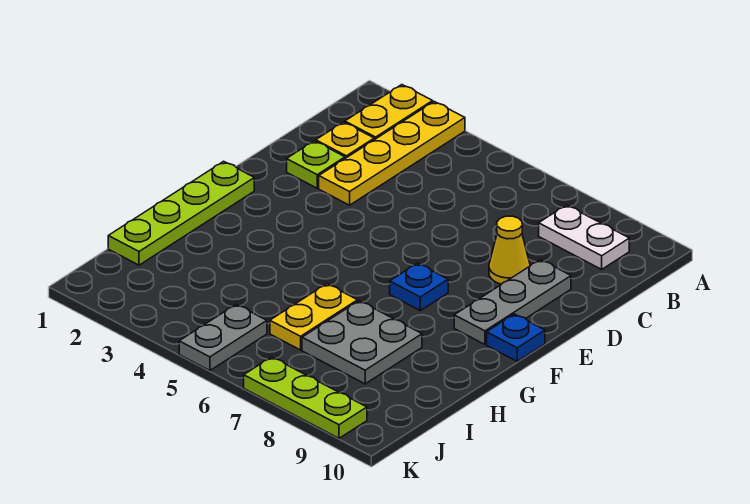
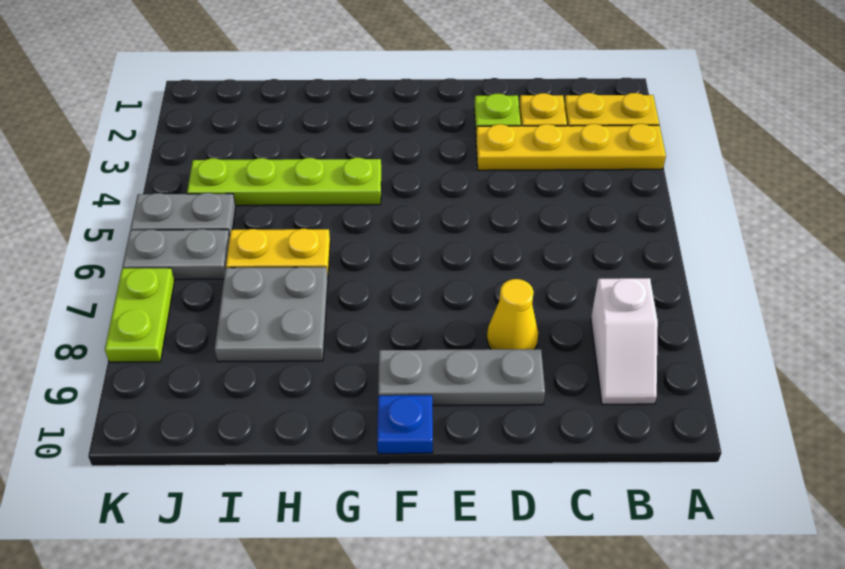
white 1x2 plate [539,205,629,269] -> white 1x2 slope [591,278,658,404]
lime 1x4 plate [108,161,254,265] -> lime 1x4 plate moved to [187,158,381,205]
blue 1x1 plate [390,263,448,311] -> none
none -> grey 1x2 plate [122,229,230,279]
lime 1x3 plate [244,357,367,438] -> lime 1x2 plate [105,268,175,362]

